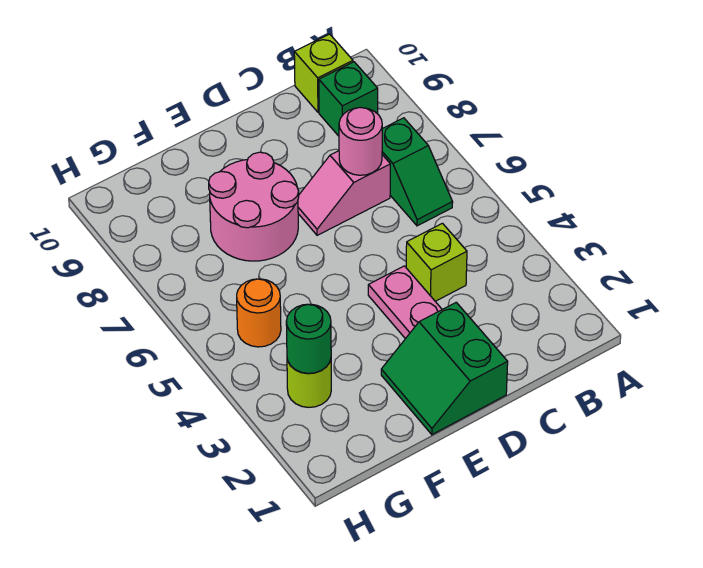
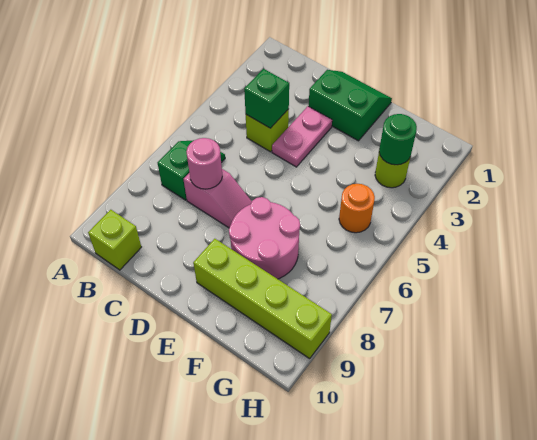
green 1x1 brick [319,62,378,136] -> green 1x1 brick moved to [244,69,289,128]
green 2x2 slope [381,302,508,434] -> green 2x2 slope turned to [309,70,392,141]
none -> lime 1x4 brick [193,239,332,359]

